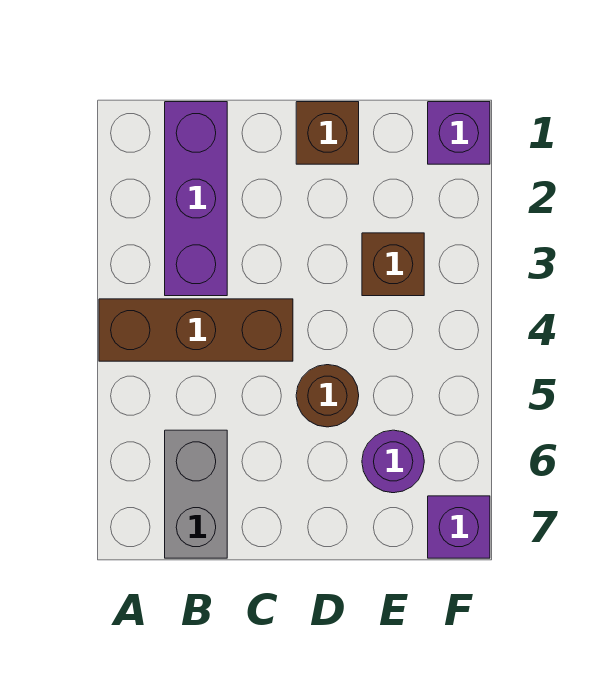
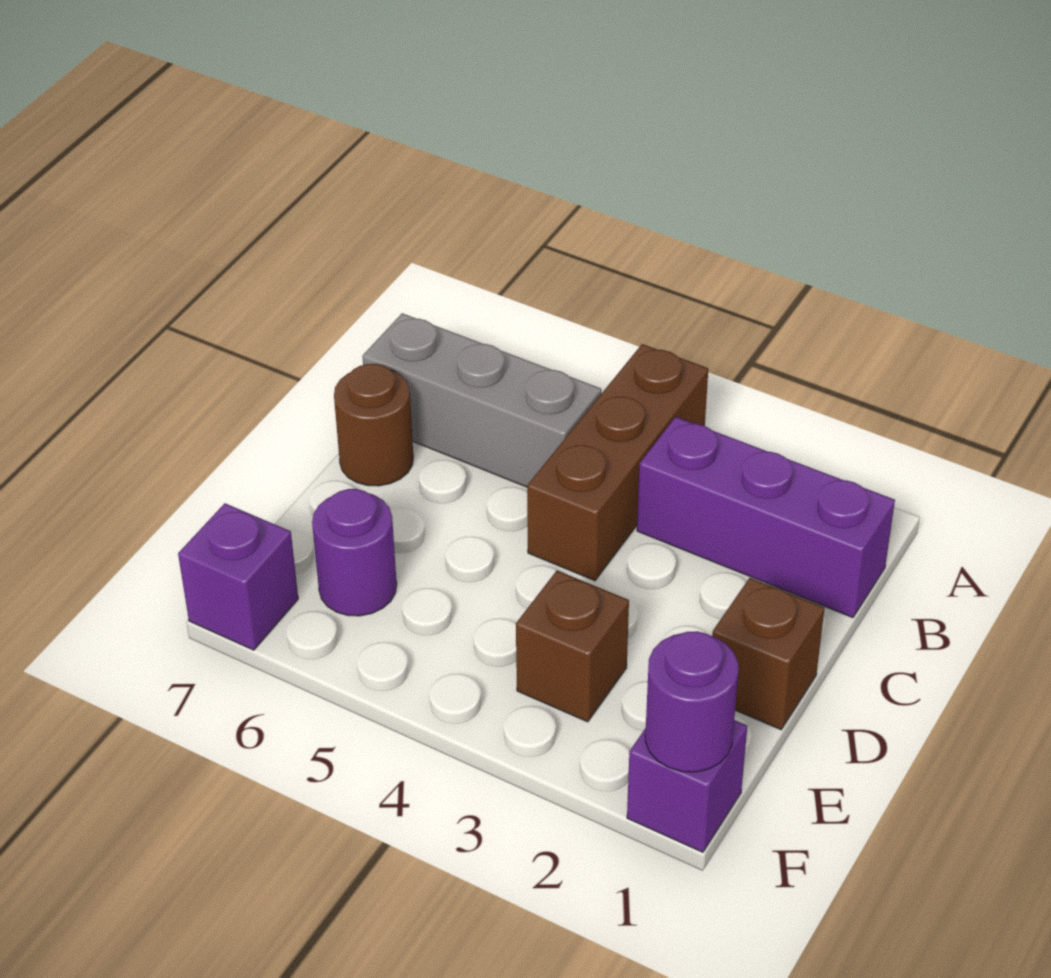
grey 1x2 brick [165,430,227,558] -> grey 1x3 brick [362,313,601,487]
brown 1x1 round brick [296,365,359,427] -> brown 1x1 round brick moved to [334,364,413,486]
none -> purple 1x1 round brick [645,631,738,772]

